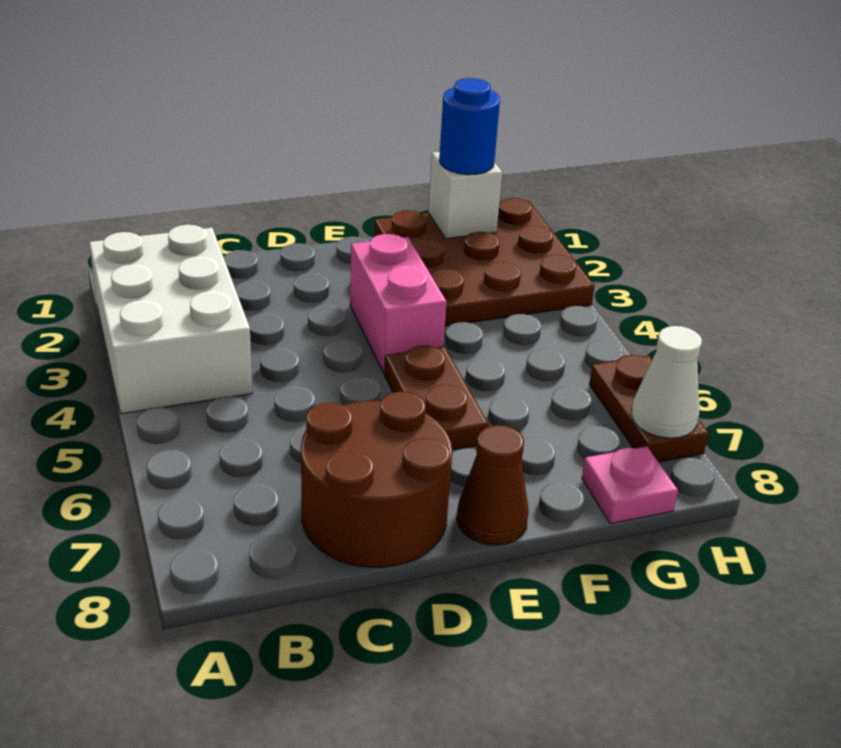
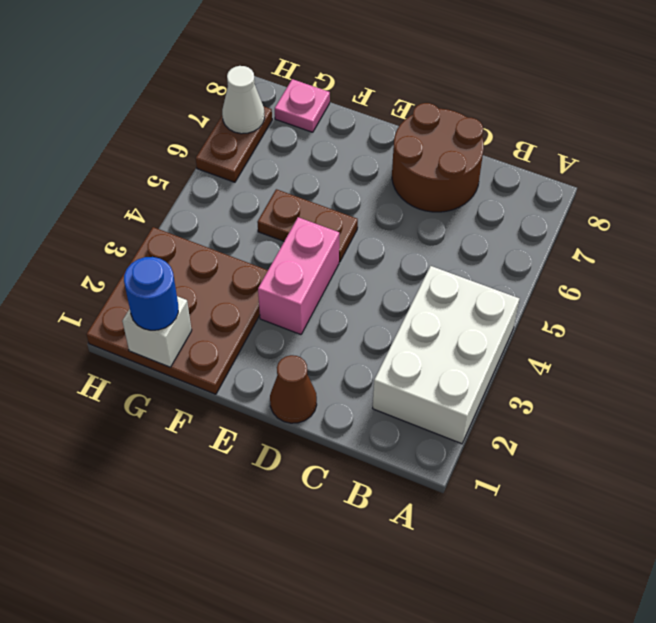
brown 1x2 plate [384,346,488,450] -> brown 1x2 plate turned to [257,189,358,262]
brown 1x1 cone [457,425,529,545] -> brown 1x1 cone moved to [270,355,317,423]

